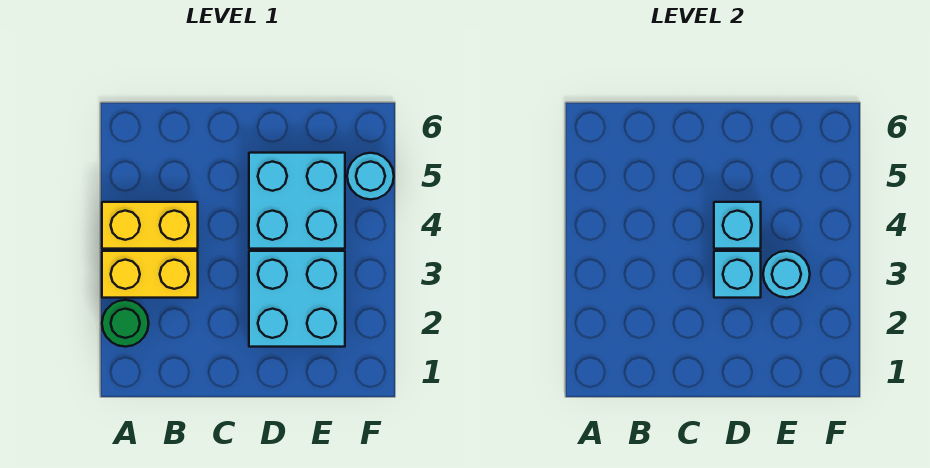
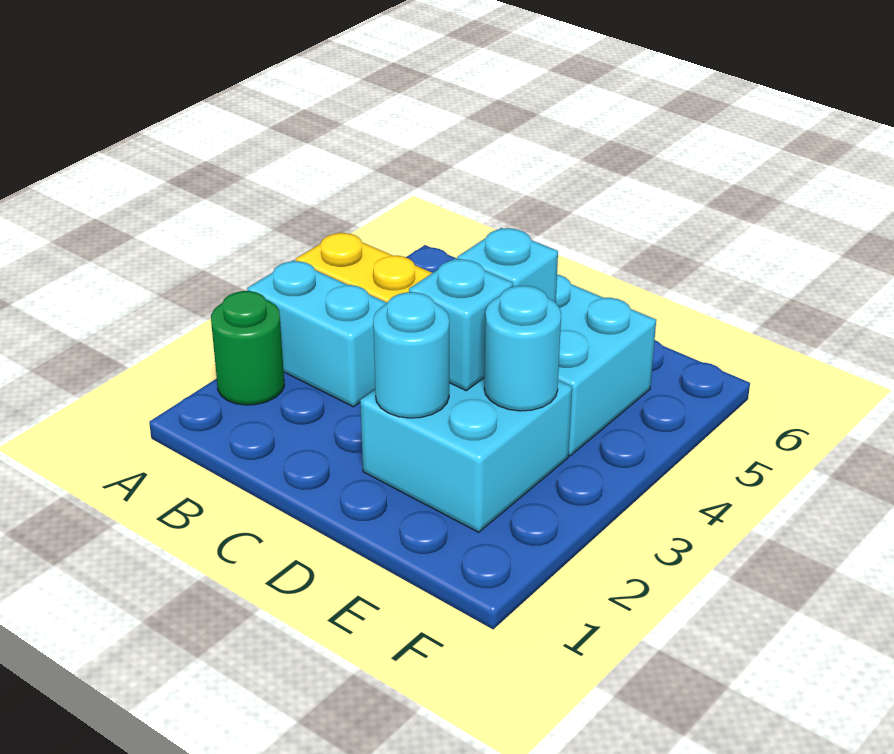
yellow 1x2 brick [102,251,198,298] -> cyan 1x2 brick [247,260,387,407]
cyan 1x1 round brick [347,153,394,199] -> cyan 1x1 round brick moved to [373,292,449,418]

